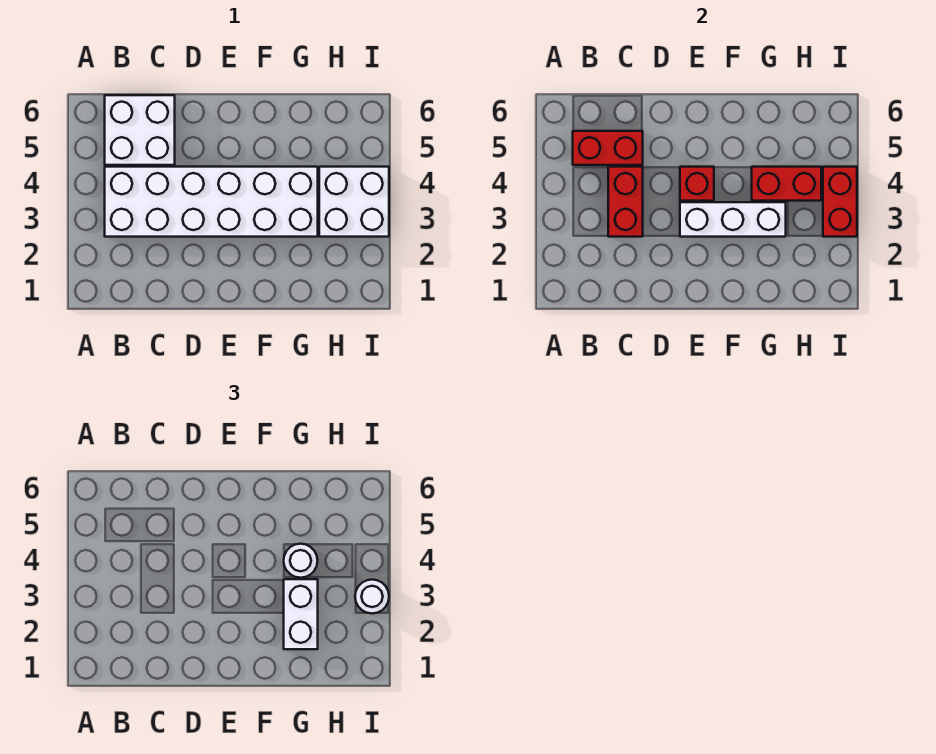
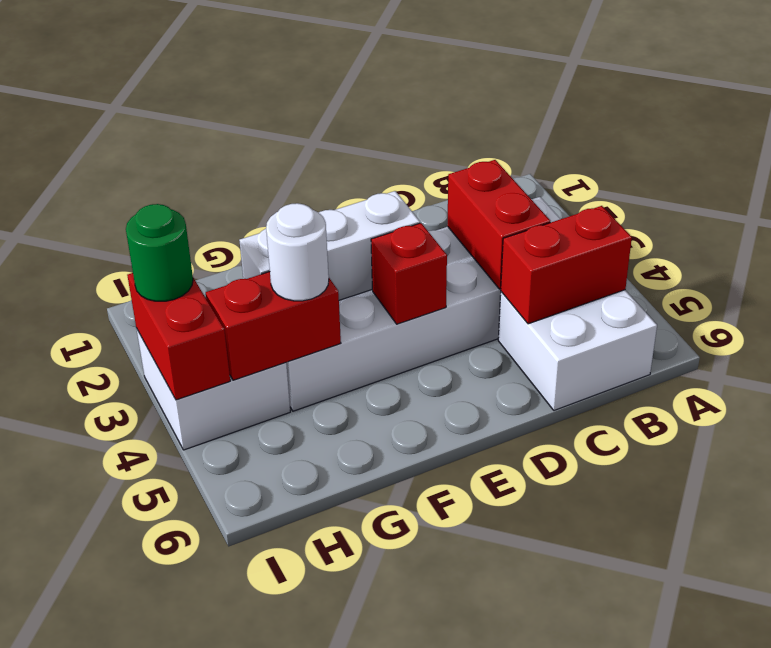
white 1x2 brick [284,579,318,649] -> none
white 1x1 round brick [355,580,389,613] -> green 1x1 round brick [126,204,193,301]

